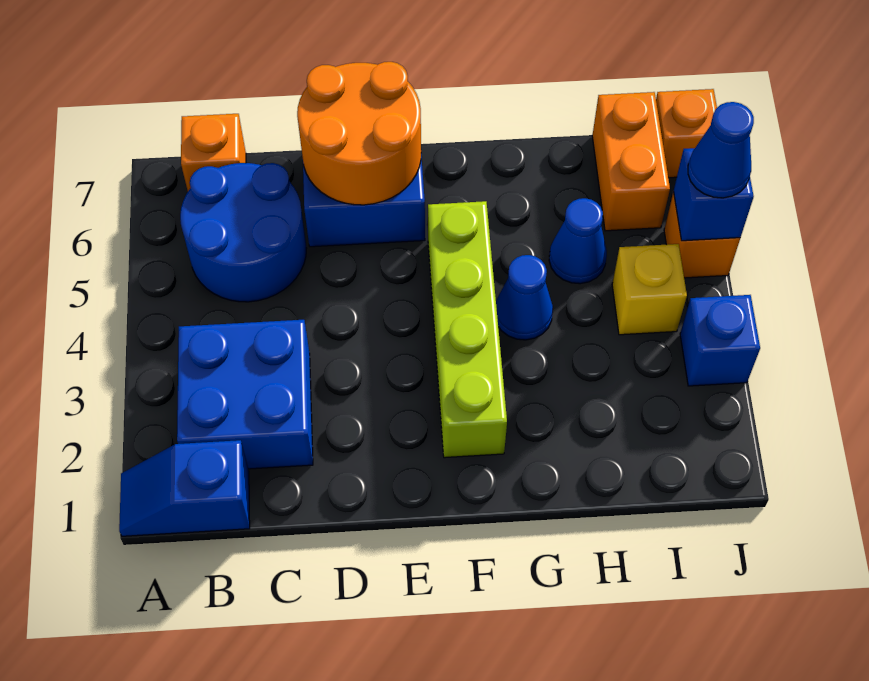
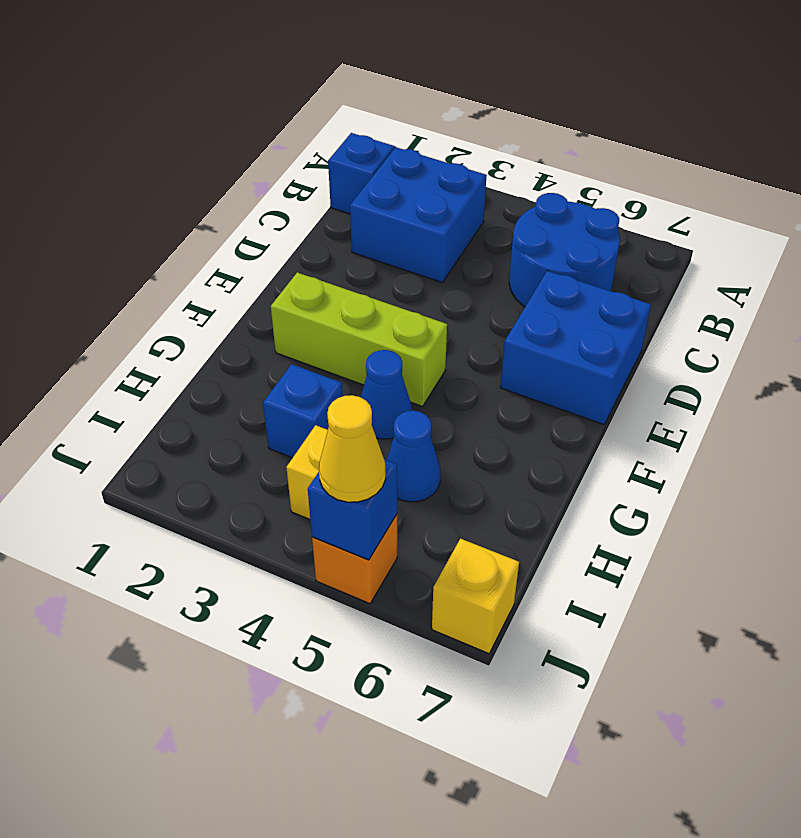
orange 1x1 brick [181,114,246,191] -> none
orange 2x2 round brick [297,62,421,205] -> none
lime 1x4 brick [428,201,507,458] -> lime 1x3 brick [271,272,447,407]
orange 1x2 brick [592,92,670,231] -> none
blue 1x1 brick [680,295,760,386] -> blue 1x1 brick moved to [263,364,342,458]
blue 1x1 cone [688,102,754,198] -> yellow 1x1 cone [319,395,386,502]
orange 1x1 brick [656,89,717,178] -> yellow 1x1 brick [432,538,519,654]

